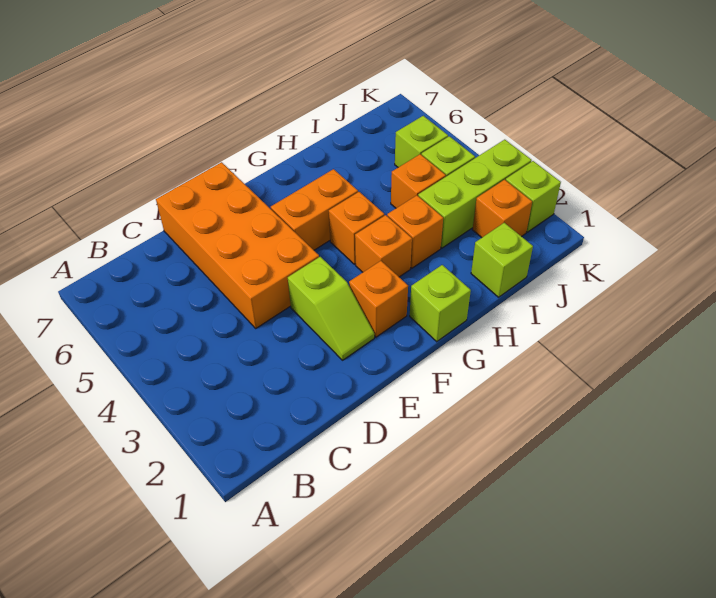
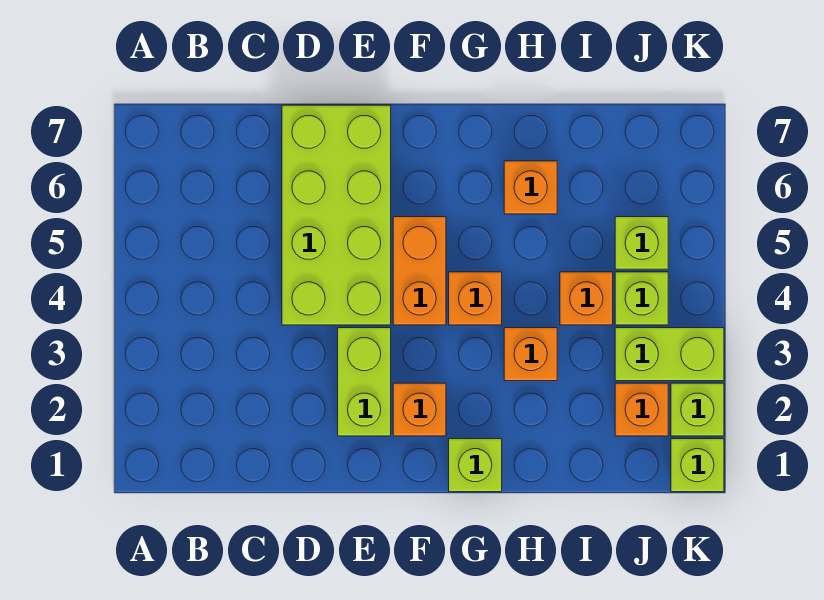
orange 2x4 brick [156,162,319,328] -> lime 2x4 brick [282,105,391,325]
lime 1x2 slope [288,257,374,360] -> lime 1x2 brick [338,328,391,436]
orange 1x2 brick [271,169,358,250] -> orange 1x2 brick turned to [393,217,446,325]
orange 1x1 brick [355,215,412,277] -> orange 1x1 brick moved to [504,161,557,214]
lime 1x1 brick [471,223,533,297] -> lime 1x1 brick moved to [671,439,724,492]
lime 1x3 brick [418,140,532,248] -> lime 1x2 brick [615,328,724,381]

